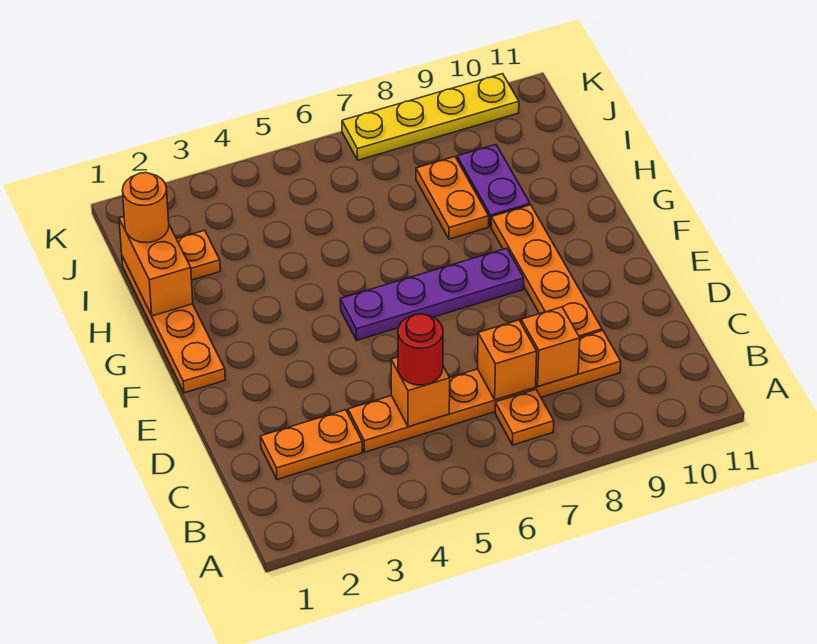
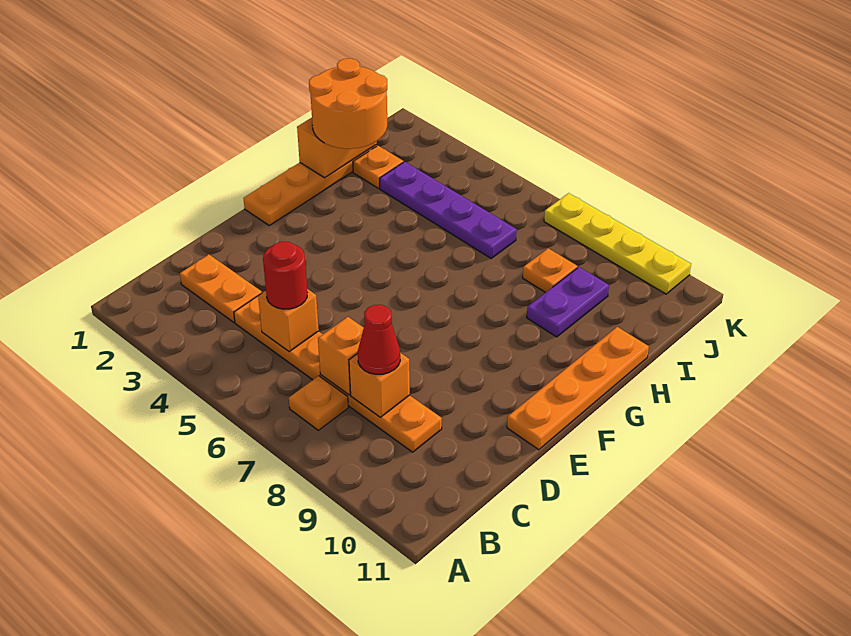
none -> red 1x1 cone [358,305,400,374]
orange 1x4 plate [491,205,602,337] -> orange 1x4 plate moved to [507,327,649,450]
purple 1x4 plate [340,248,524,340] -> purple 1x4 plate moved to [380,162,517,258]
orange 1x2 plate [416,157,489,239] -> orange 1x1 plate [523,248,577,293]
orange 1x1 round brick [122,173,169,243] -> orange 2x2 round brick [309,58,387,149]

